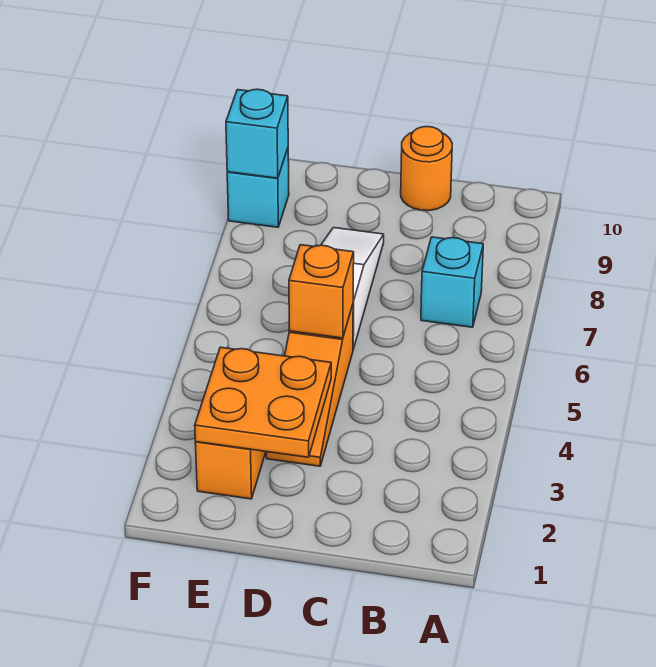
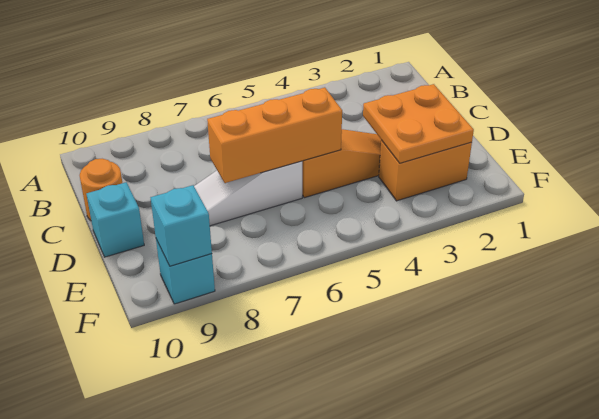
cyan 1x1 brick [421,237,483,327] -> cyan 1x1 brick moved to [87,182,144,257]
orange 1x1 brick [289,245,354,338] -> orange 1x3 brick [207,88,342,183]

